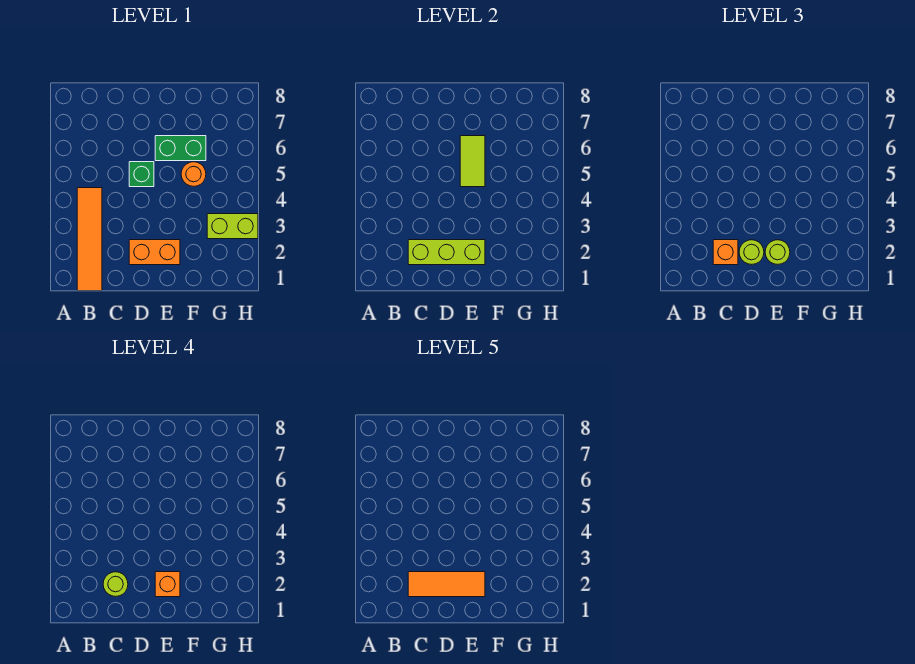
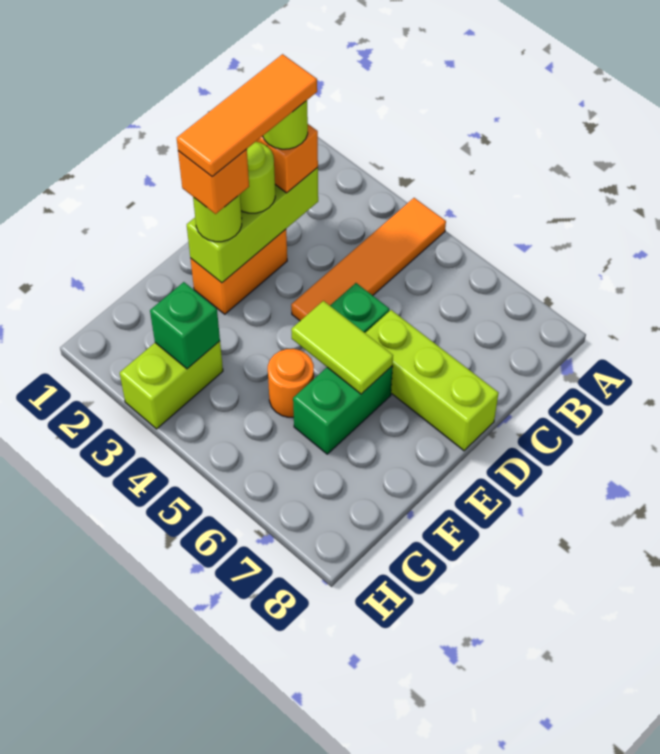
orange 1x4 tile [77,188,102,291] -> orange 1x4 tile turned to [291,198,446,321]
none -> lime 1x3 brick [365,310,499,451]
none -> green 1x1 brick [150,282,220,369]

